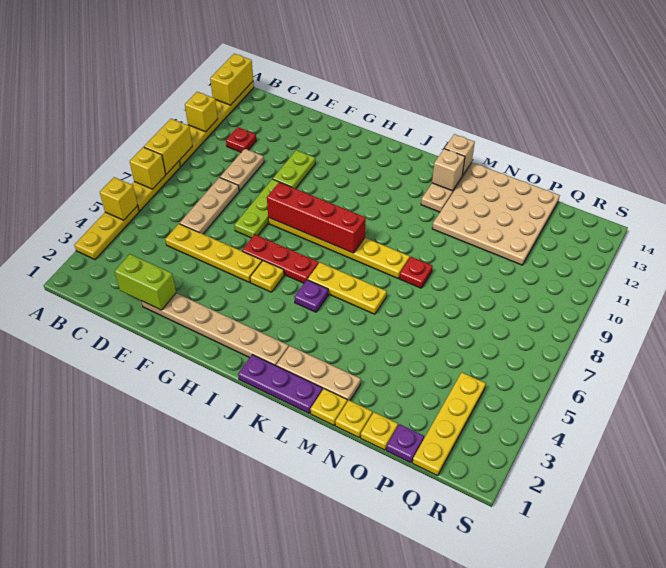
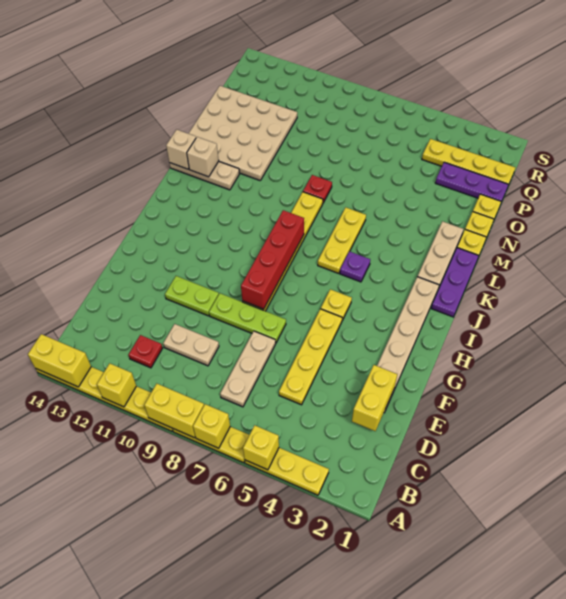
lime 1x2 brick [115,254,176,310] -> yellow 1x2 brick [352,365,397,431]
tan 1x3 plate [180,178,239,234] -> tan 1x3 plate turned to [220,331,276,407]
red 1x3 plate [242,235,319,283] -> none
purple 1x1 plate [386,424,424,463] -> purple 1x3 plate [435,162,508,202]

